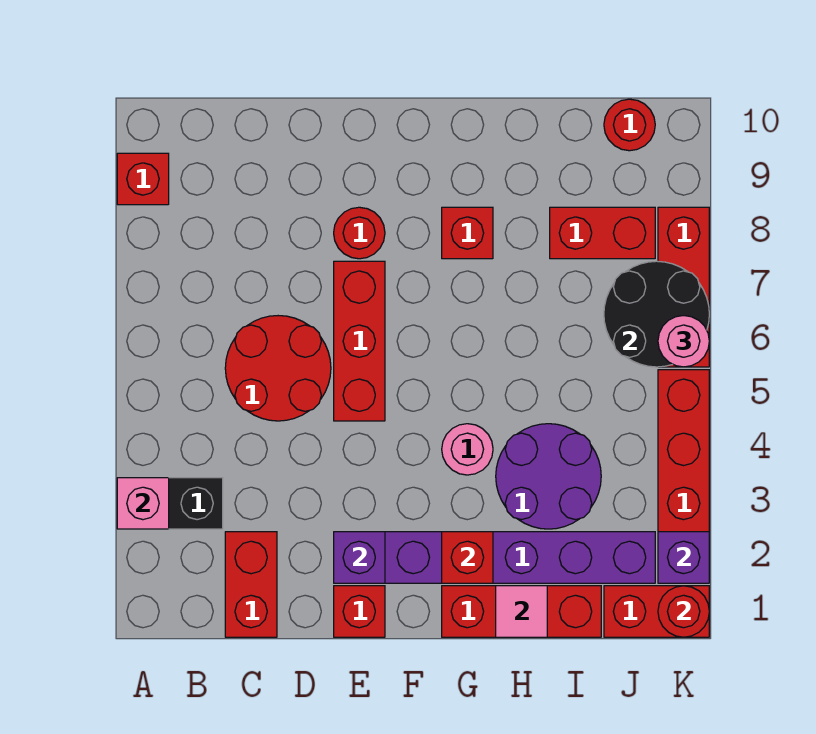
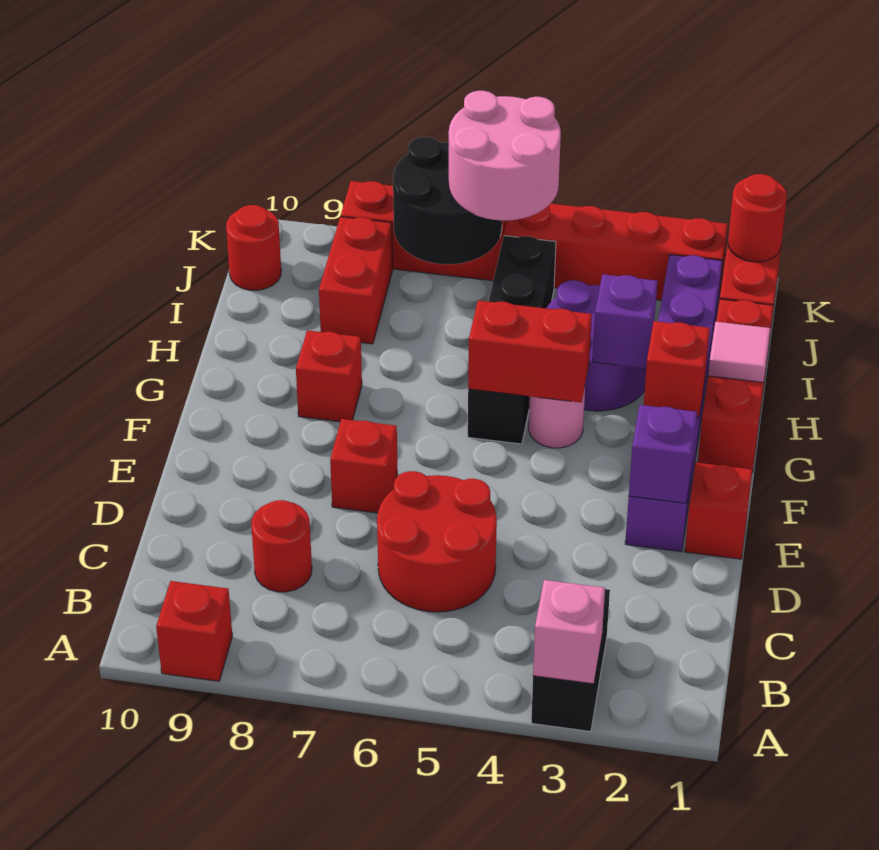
red 1x2 brick [225,532,277,637] -> red 1x2 brick moved to [468,300,592,403]
red 1x3 brick [334,261,385,421] -> red 1x1 brick [330,419,397,513]
red 1x1 round brick [334,207,385,259] -> red 1x1 round brick moved to [251,500,312,592]
none -> black 1x4 brick [468,236,556,444]
purple 1x1 brick [658,532,709,583] -> purple 1x1 brick moved to [592,274,657,368]
pink 1x1 round brick [658,316,709,367] -> pink 2x2 round brick [448,91,561,221]

